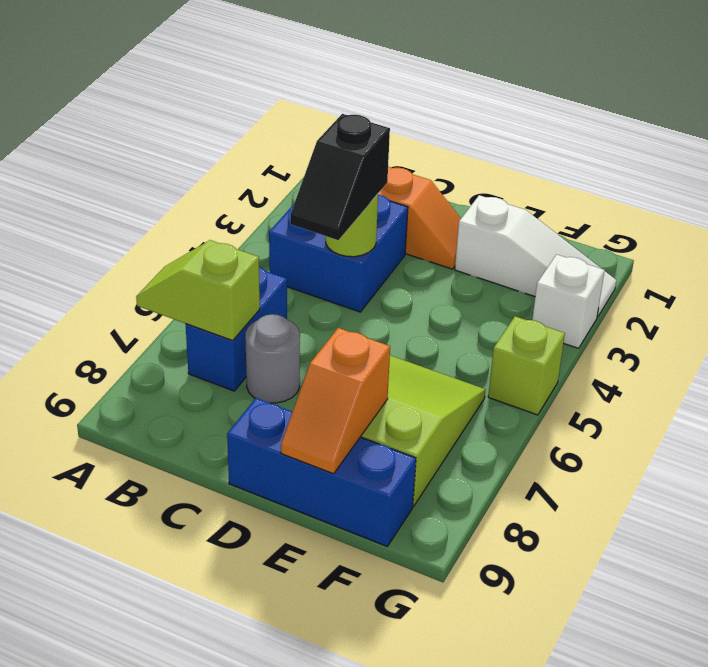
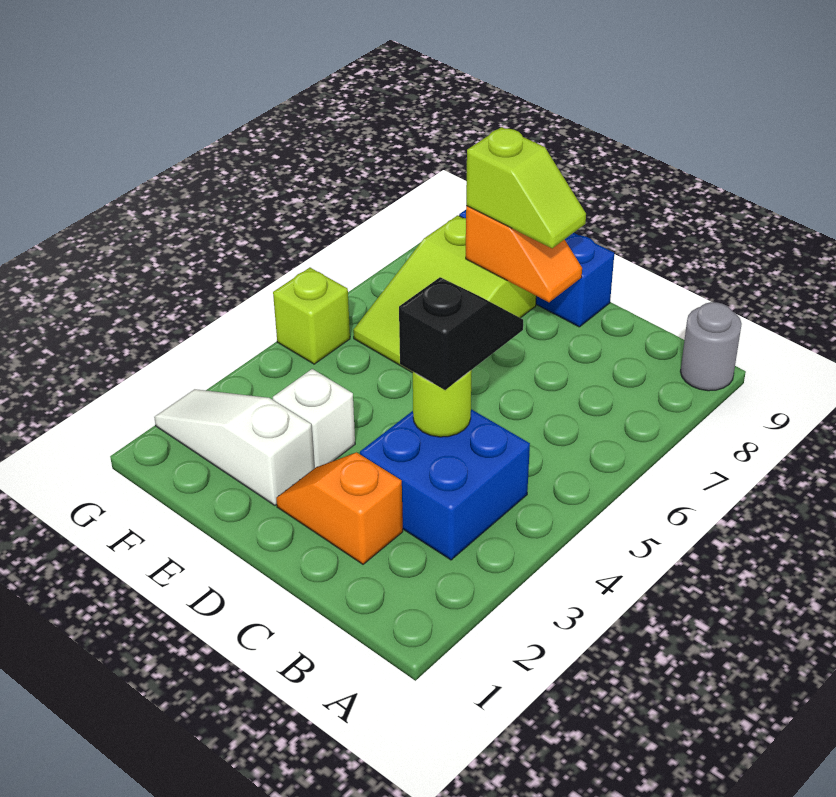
lime 1x2 slope [136,240,260,341] -> lime 1x2 slope moved to [466,127,586,248]
blue 1x2 brick [186,267,287,391] -> none
grey 1x1 round brick [245,314,300,403] -> grey 1x1 round brick moved to [680,302,742,391]
orange 1x2 slope [281,328,390,474] -> orange 1x2 slope turned to [466,206,582,302]
white 1x1 brick [532,255,605,348] -> white 1x1 brick moved to [273,369,355,469]

